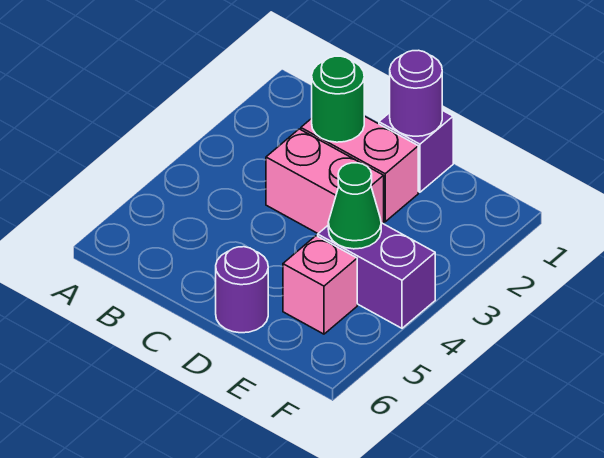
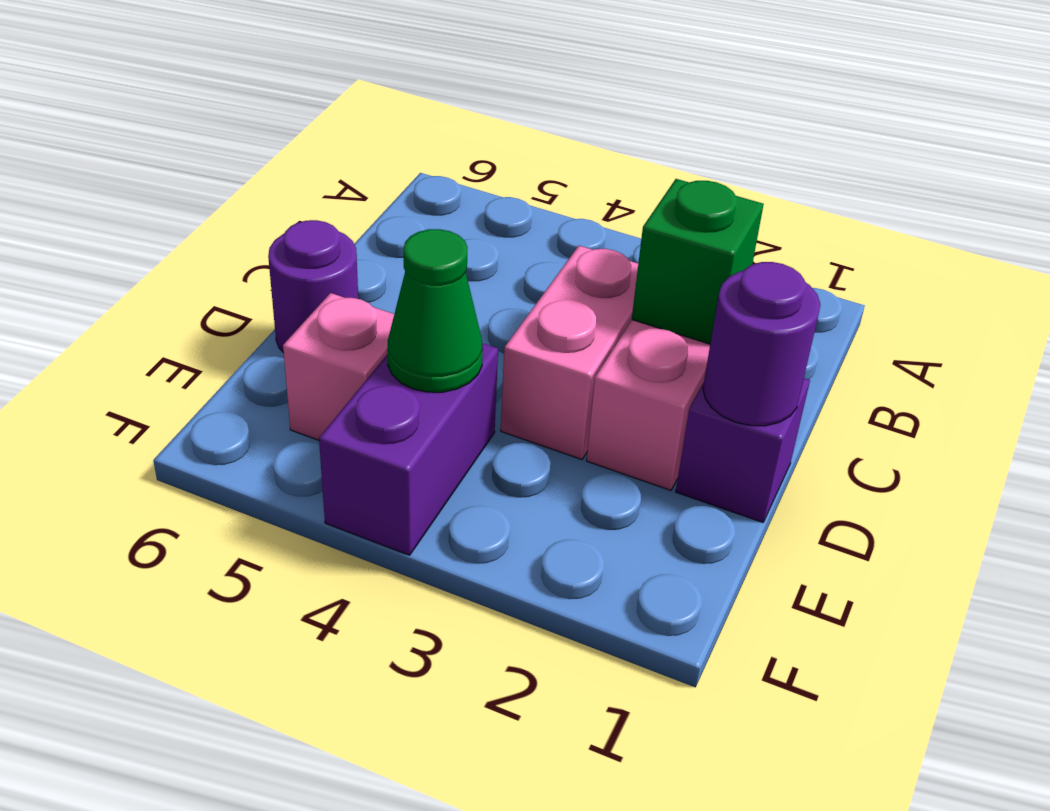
green 1x1 round brick [312,56,364,142] -> green 1x1 brick [632,179,764,344]

